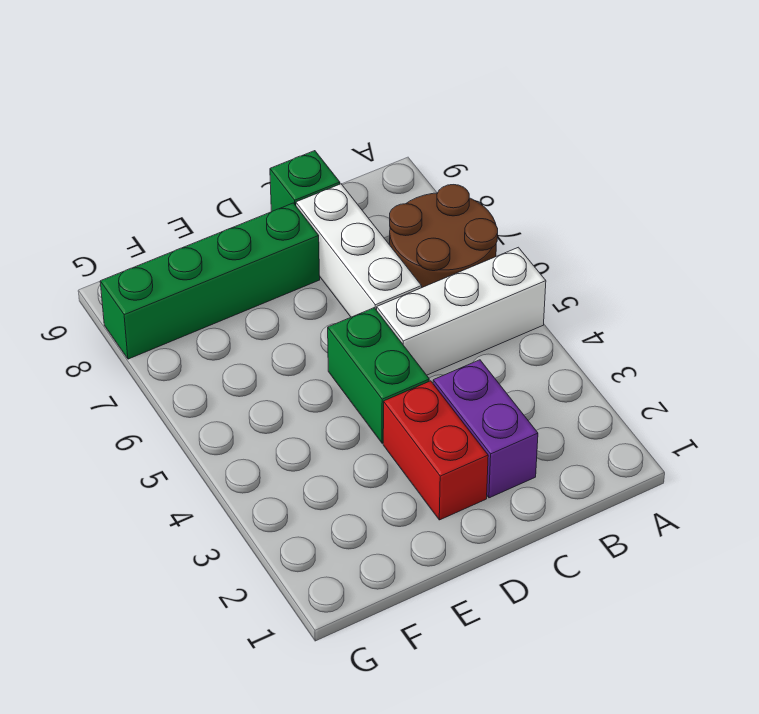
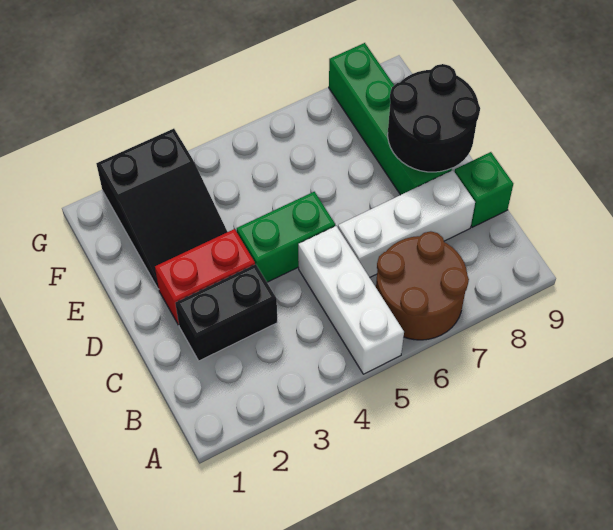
purple 1x2 brick [433,360,538,498] -> black 1x2 brick [175,264,277,361]
none -> black 2x2 round brick [388,64,480,172]
none -> black 2x3 slope [96,129,227,290]

